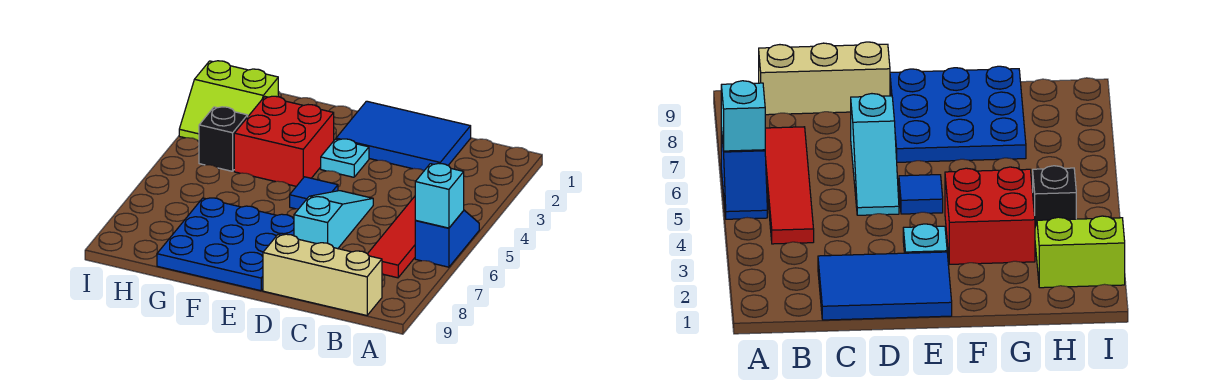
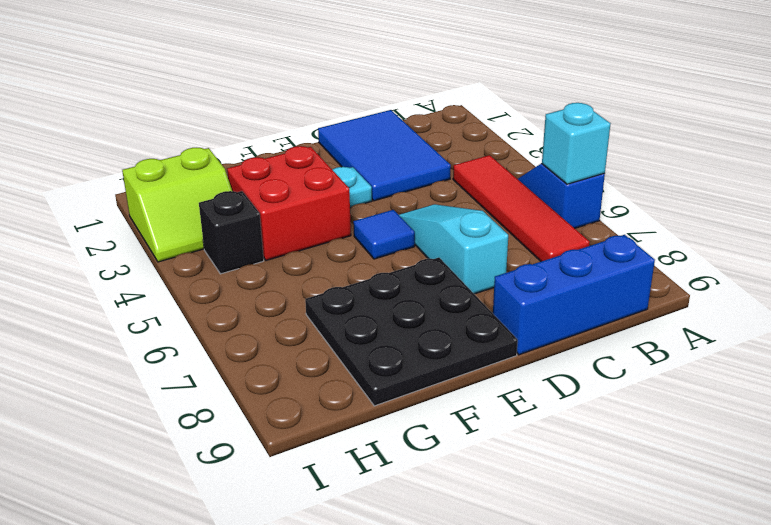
tan 1x3 brick [263,234,382,315] -> blue 1x3 brick [493,235,655,355]
blue 2x3 tile [336,101,471,170] -> blue 2x3 tile turned to [318,110,451,201]
blue 3x3 plate [157,198,294,291] -> black 3x3 plate [305,258,518,406]

